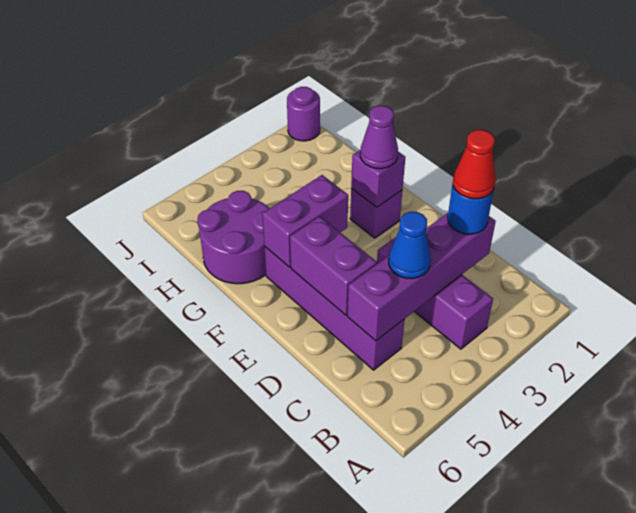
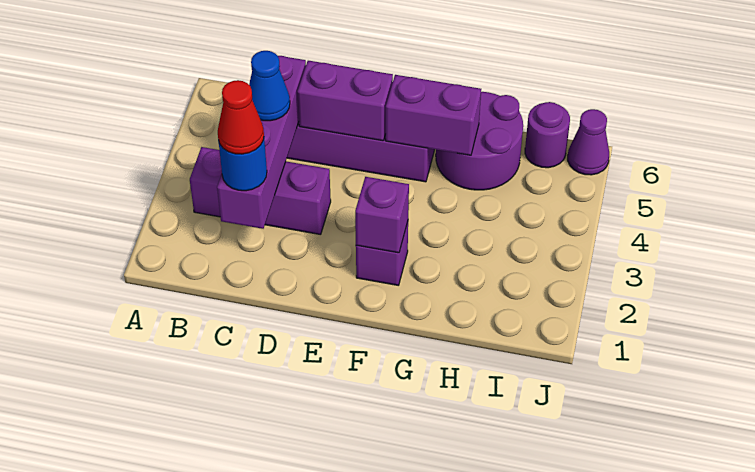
purple 1x1 cone [360,106,398,169] -> purple 1x1 cone moved to [568,109,609,175]
purple 1x2 brick [262,175,348,267] -> purple 1x2 brick turned to [386,75,481,155]
purple 1x1 round brick [287,87,320,141] -> purple 1x1 round brick moved to [525,102,570,168]

